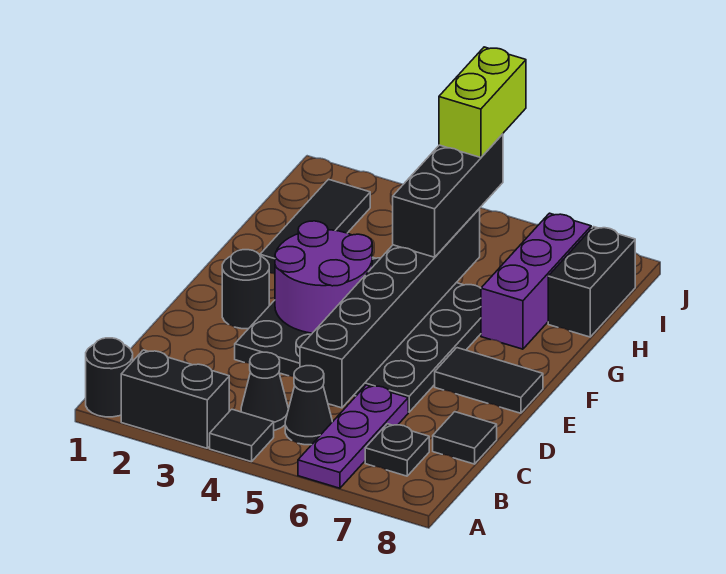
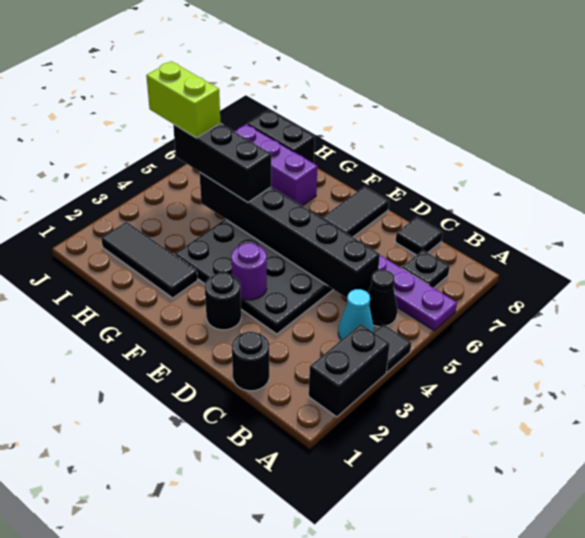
black 1x1 round brick [86,338,133,417] -> black 1x1 round brick moved to [232,332,269,391]
black 1x1 cone [241,352,288,430] -> cyan 1x1 cone [338,289,374,340]
purple 2x2 round brick [275,221,372,333] -> purple 1x1 round brick [231,243,267,300]

